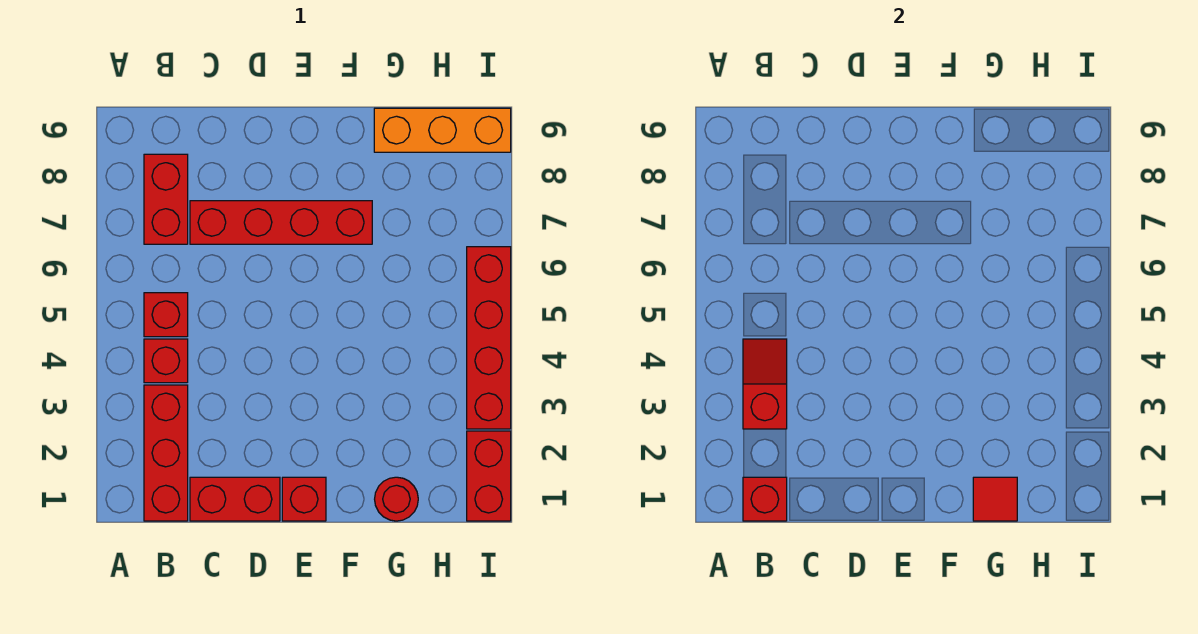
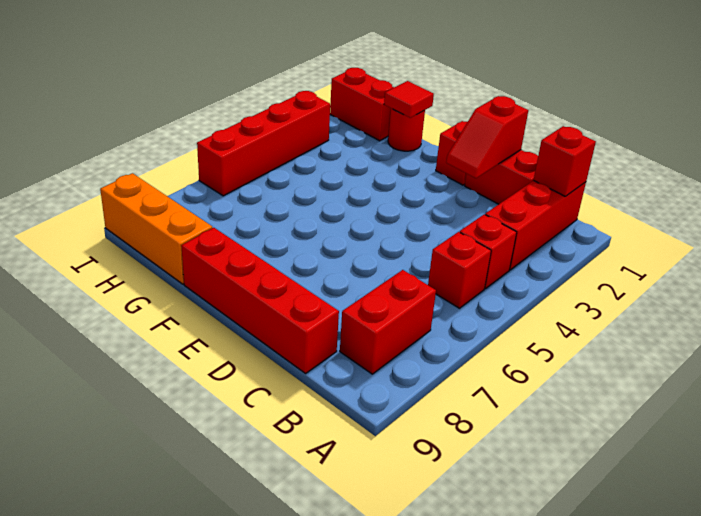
red 1x2 slope [743,339,787,429] -> red 1x2 slope moved to [446,96,528,178]
red 1x4 brick [190,201,372,244] -> red 1x4 brick moved to [181,228,339,373]
red 1x2 brick [467,431,511,521] -> red 1x2 brick turned to [330,68,394,141]

